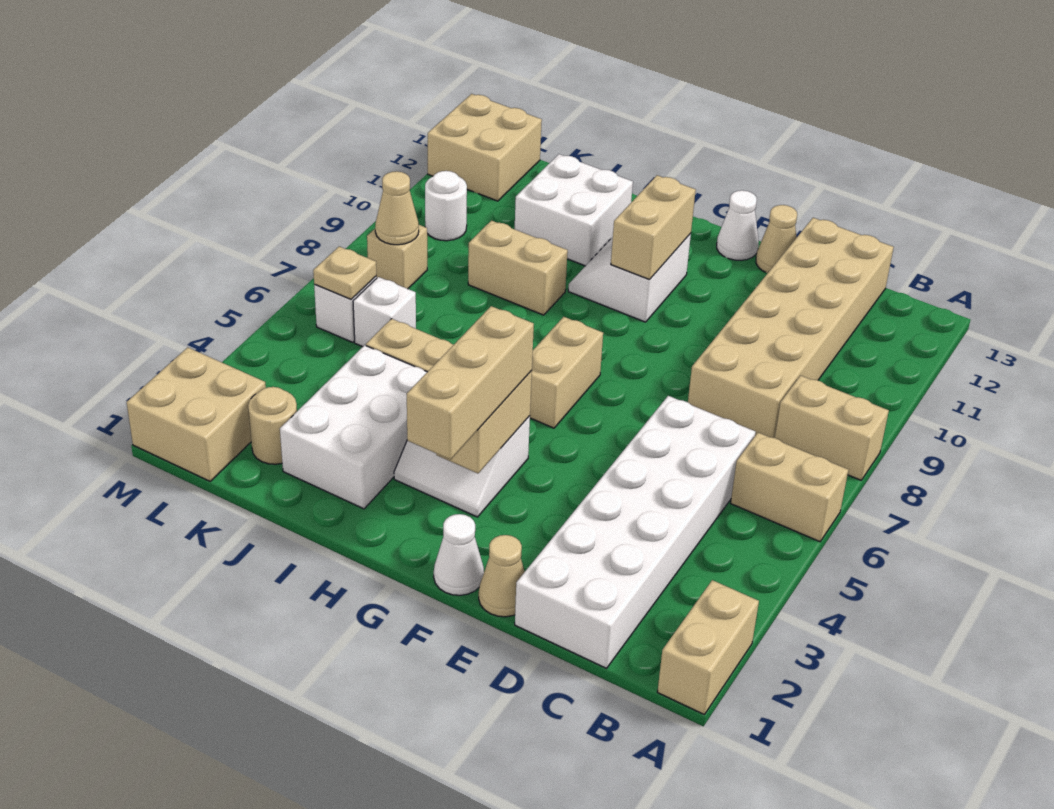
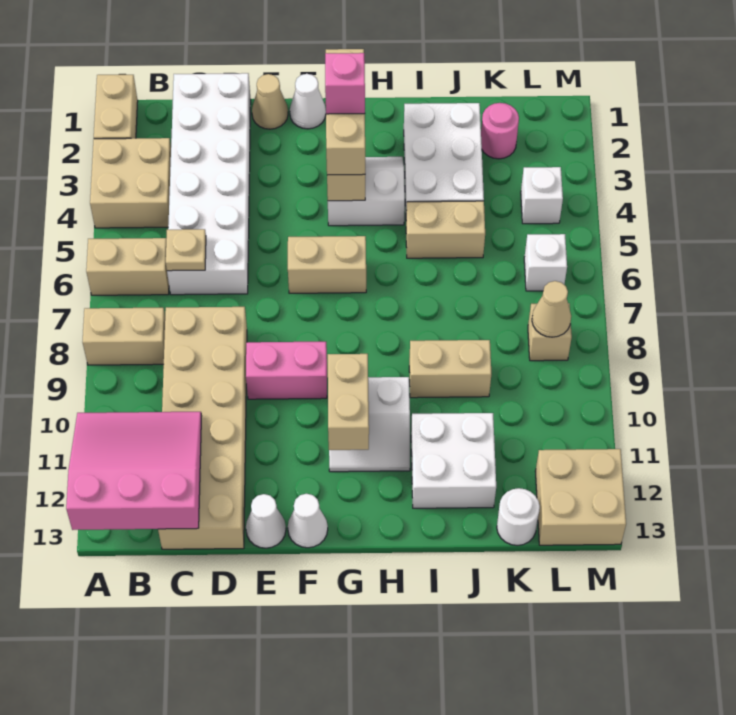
none -> pink 3x3 slope [66,412,201,530]
none -> pink 1x2 brick [246,342,327,399]
tan 1x1 cone [756,205,797,273] -> white 1x1 cone [246,494,286,548]
none -> pink 1x1 brick [325,53,365,114]
tan 1x2 brick [530,317,603,428] -> tan 1x2 brick turned to [288,236,366,293]
white 2x2 slope [568,233,691,322] -> white 2x2 slope turned to [329,377,410,472]
tan 1x1 round brick [248,387,297,464] -> pink 1x1 round brick [481,103,519,159]
white 1x1 brick [353,277,416,347] -> white 1x1 brick moved to [521,167,563,224]
tan 2x2 brick [127,347,266,481] -> tan 2x2 brick moved to [90,138,171,228]
tan 1x1 plate [313,247,376,299] -> tan 1x1 plate moved to [166,229,206,271]
white 1x1 round brick [425,171,467,241] -> white 1x1 round brick moved to [497,488,540,546]

